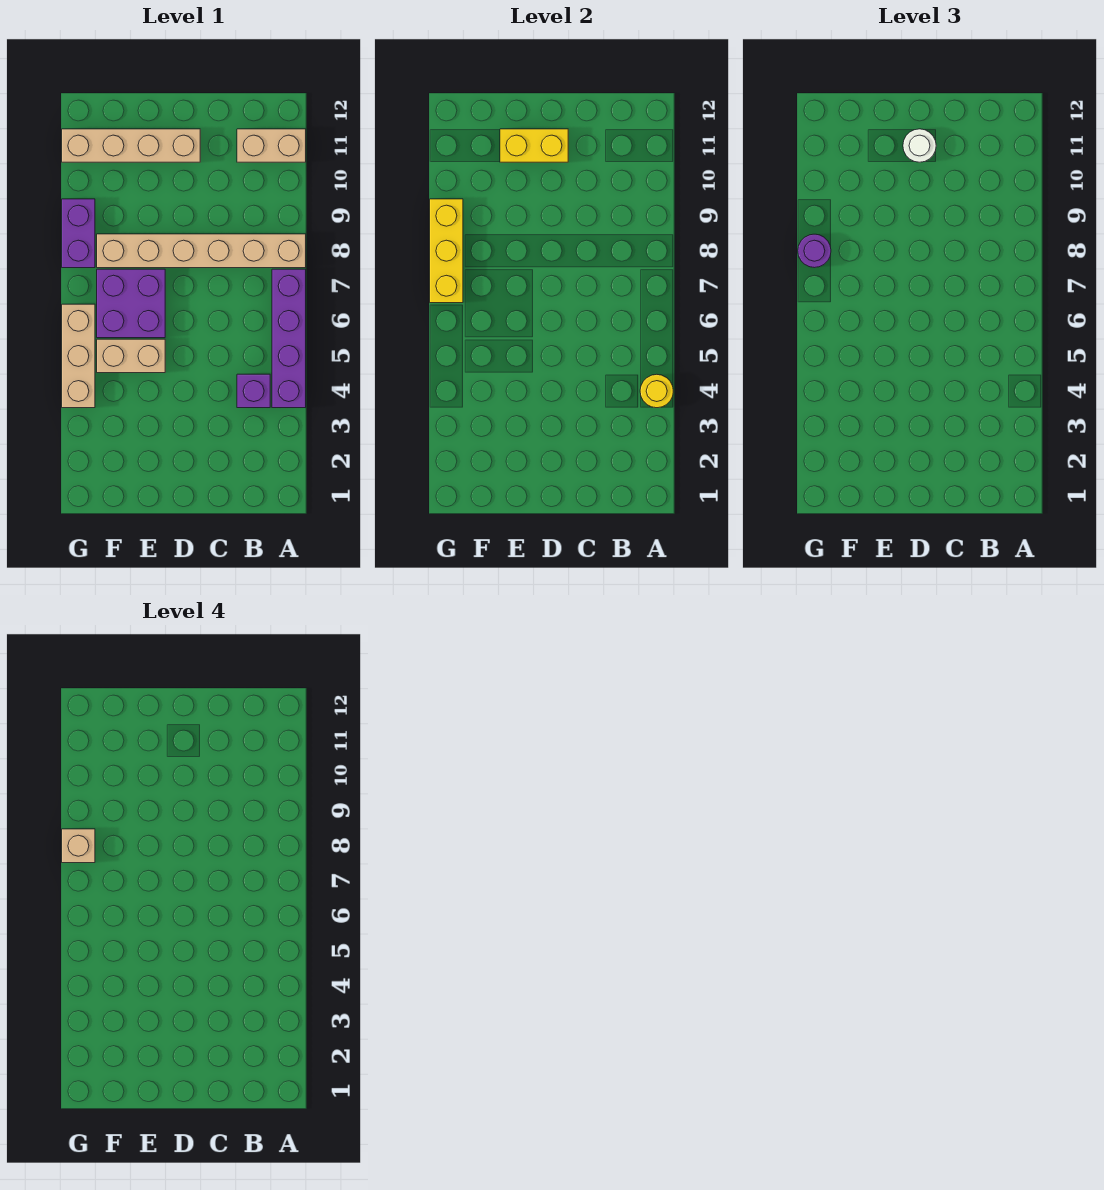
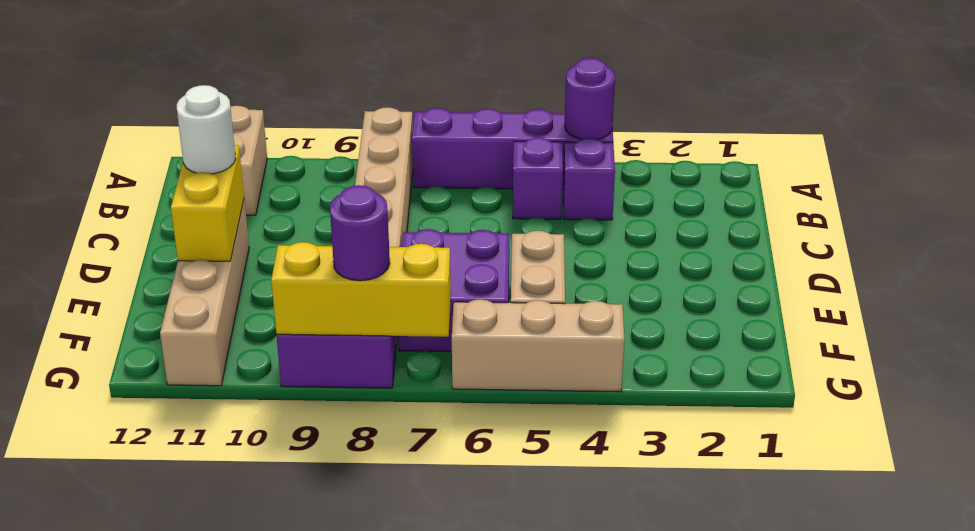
yellow 1x1 round brick [640,374,673,408] -> purple 1x1 round brick [565,58,615,139]
none -> purple 1x1 brick [513,138,563,219]
tan 1x1 brick [62,829,95,863] -> none

